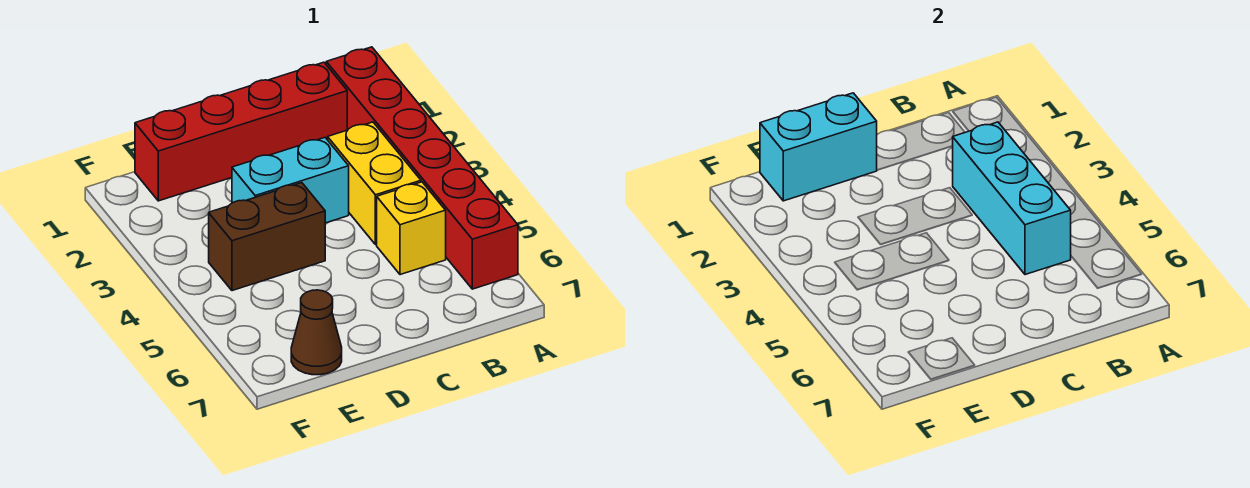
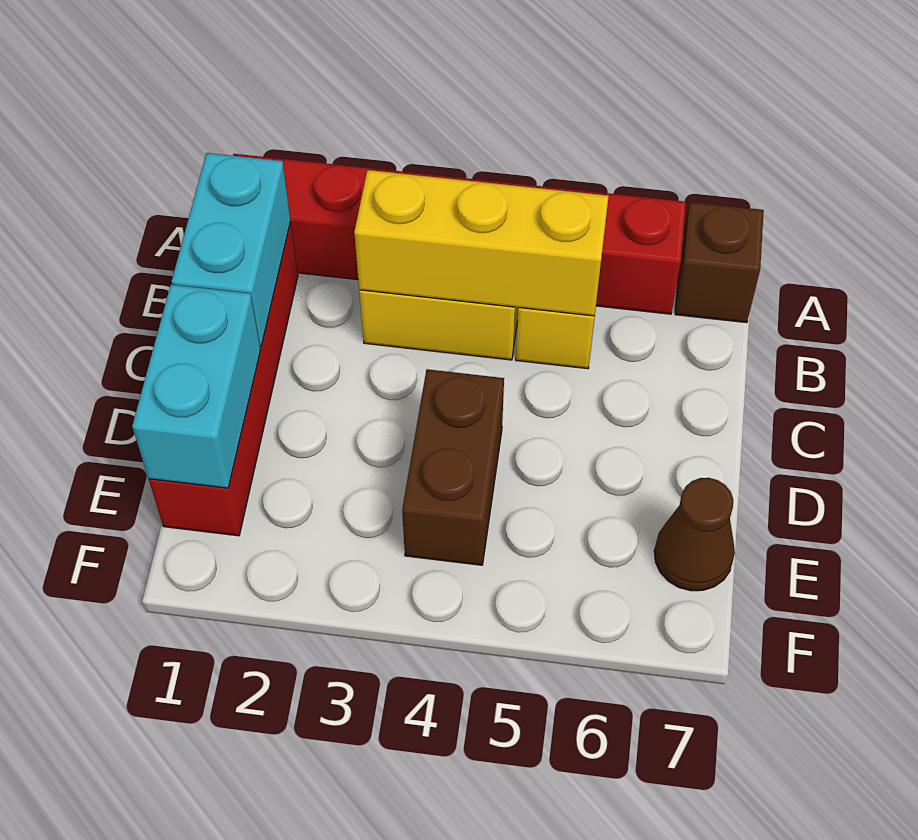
none -> brown 1x1 brick [675,202,764,323]
cyan 1x3 brick [953,122,1071,275] -> yellow 1x3 brick [354,170,609,316]
cyan 1x2 brick [232,138,349,223] -> cyan 1x2 brick moved to [172,153,291,346]

